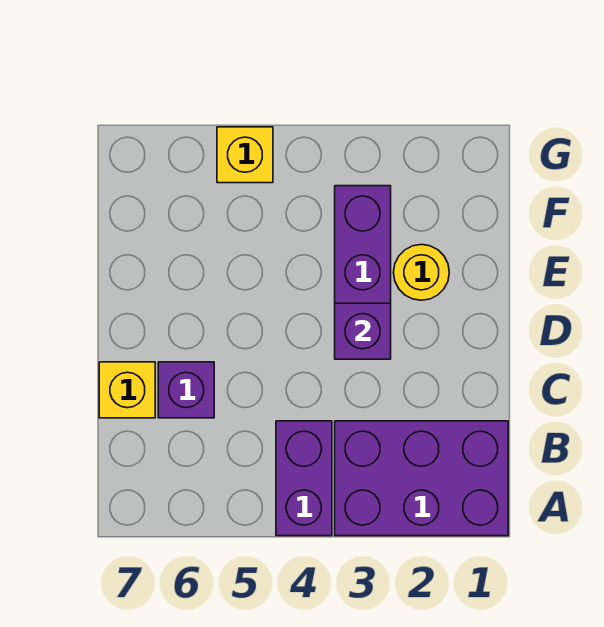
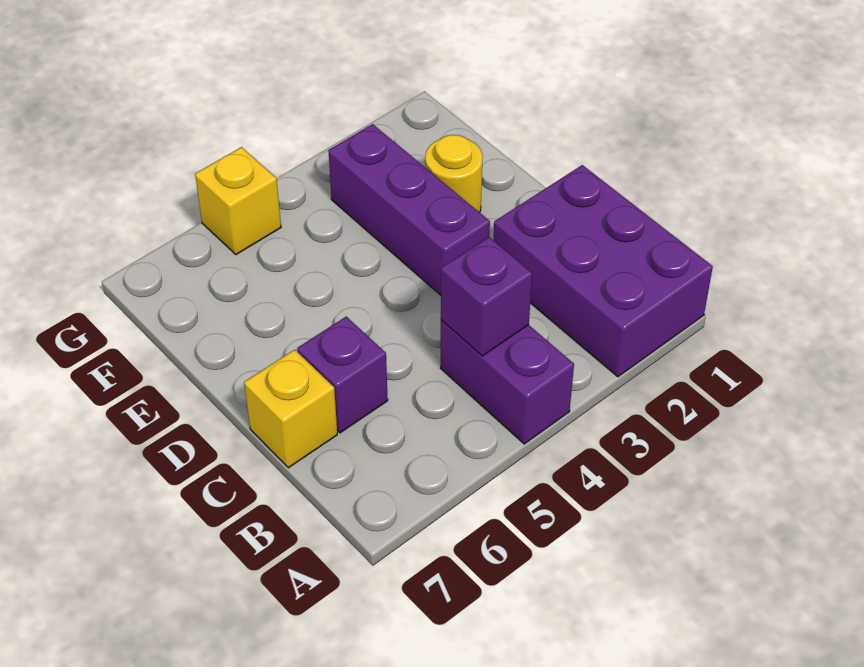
purple 2x3 brick [335,421,508,536] -> purple 2x3 brick turned to [494,165,713,377]
purple 1x1 brick [335,303,391,359] -> purple 1x1 brick moved to [441,237,532,356]

